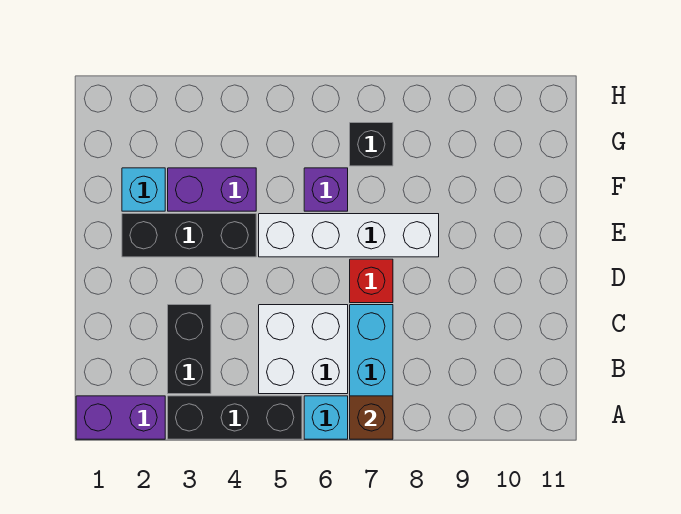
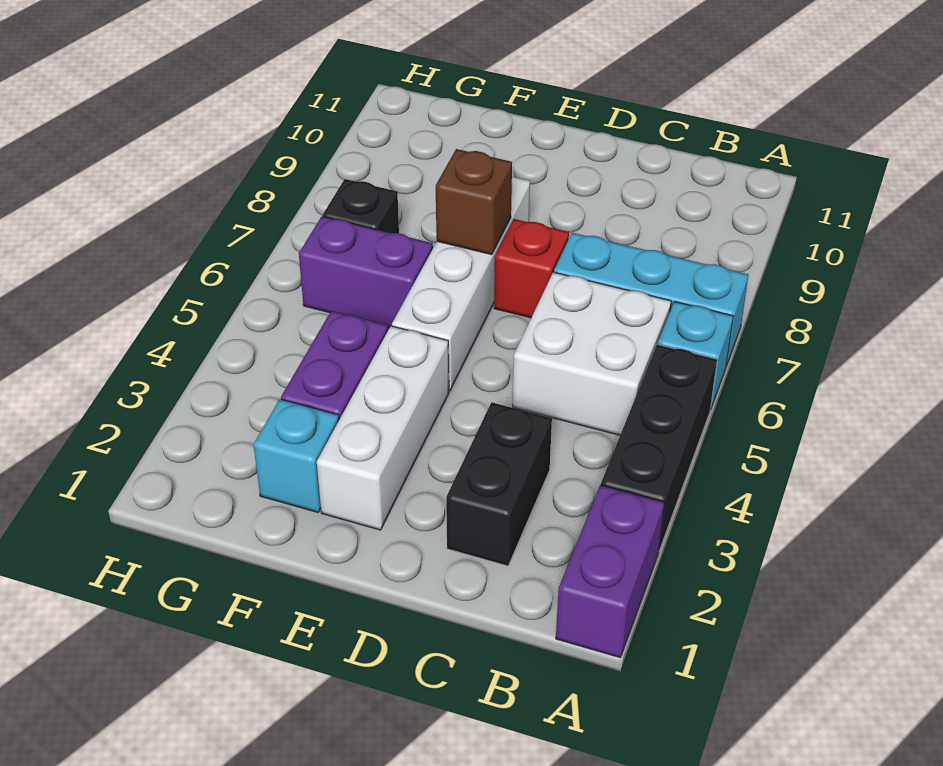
brown 1x1 brick [350,396,393,439] -> brown 1x1 brick moved to [436,149,512,255]
black 1x2 brick [168,305,211,394] -> black 1x2 brick turned to [446,402,552,566]
black 1x3 brick [122,214,256,257] -> white 1x3 brick [317,326,449,530]
purple 1x1 brick [304,168,348,211] -> purple 1x2 brick [299,216,433,328]

